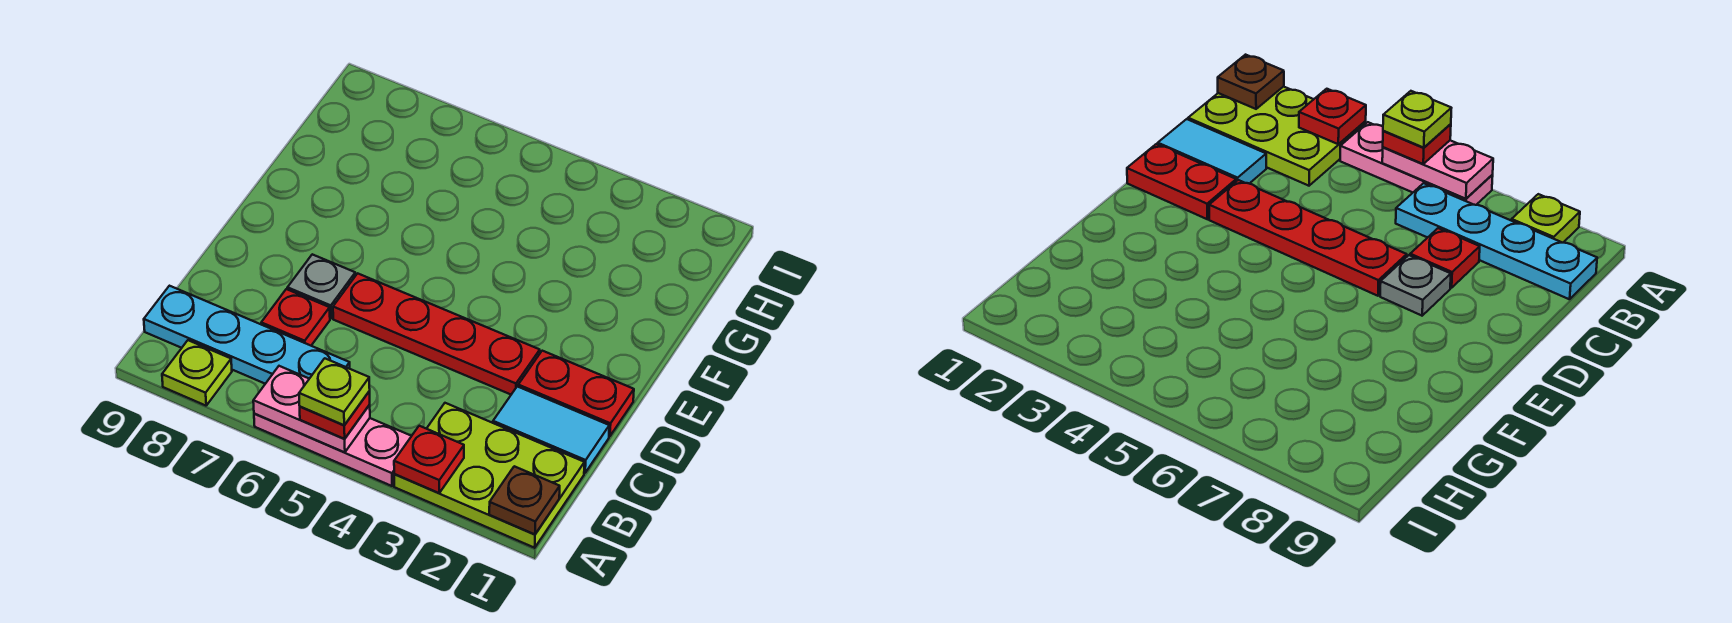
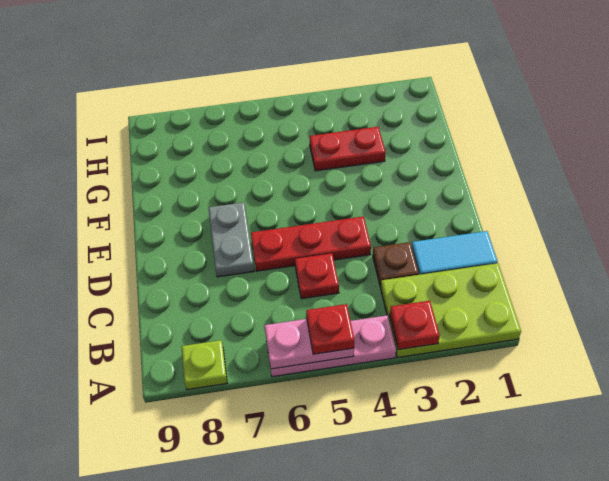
brown 1x1 plate [489,466,560,535] -> brown 1x1 plate moved to [373,242,419,287]
lime 1x1 plate [299,358,370,425] -> none
cyan 1x4 plate [144,286,350,384] -> none
red 1x1 plate [261,289,330,346] -> red 1x1 plate moved to [295,253,339,299]
red 1x2 plate [518,351,634,436] -> red 1x2 plate moved to [309,127,386,171]
red 1x4 plate [333,273,540,394] -> red 1x3 plate [251,216,371,271]
grey 1x1 plate [287,254,355,318] -> grey 1x2 plate [208,202,254,277]

